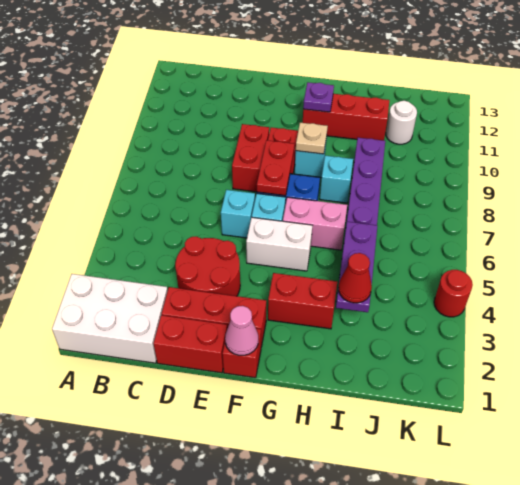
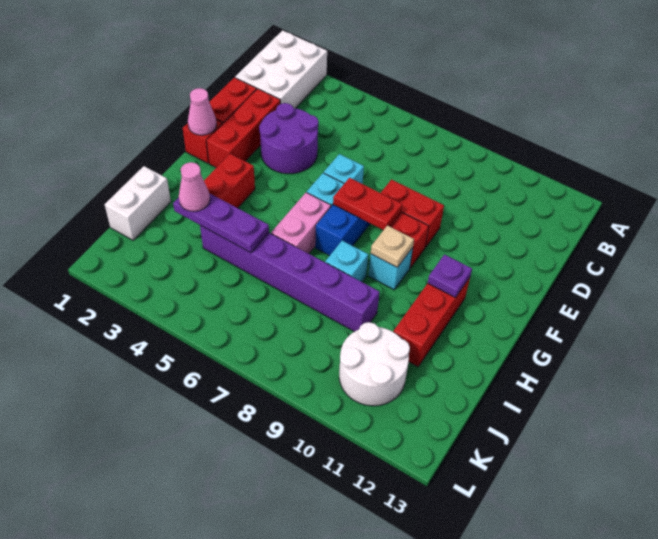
red 2x2 round brick [175,237,240,296] -> purple 2x2 round brick [259,103,319,174]
white 1x2 brick [246,217,313,271] -> white 1x2 brick moved to [105,166,171,240]
red 1x1 cone [338,253,372,303] -> pink 1x1 cone [179,162,210,212]
white 1x1 round brick [386,101,417,144] -> white 2x2 round brick [339,322,410,406]
red 1x1 round brick [434,270,473,317] -> none

